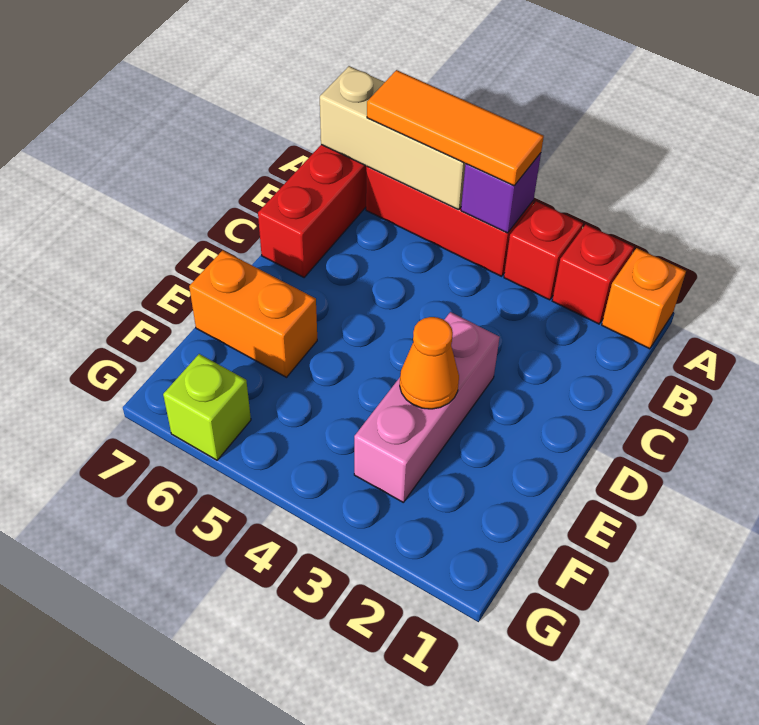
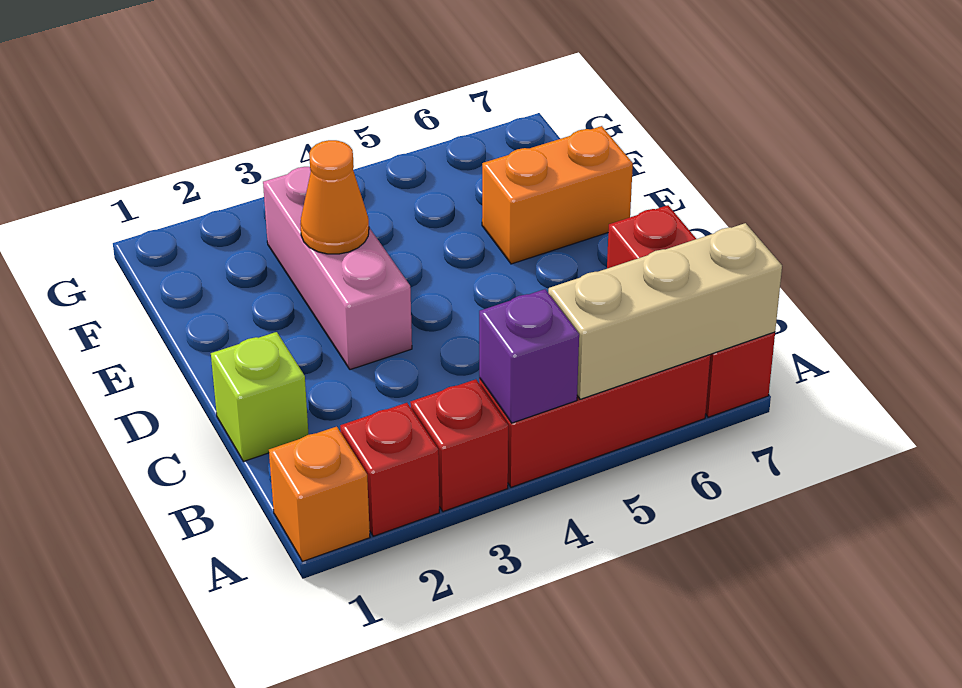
orange 1x3 tile [367,70,544,186] -> none
lime 1x1 brick [163,354,251,460] -> lime 1x1 brick moved to [211,332,309,462]

